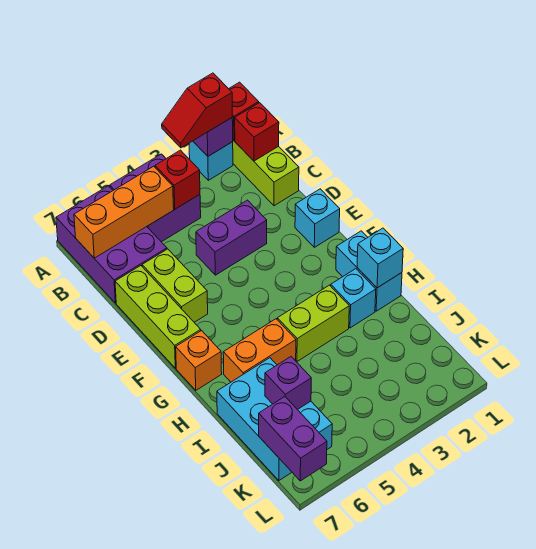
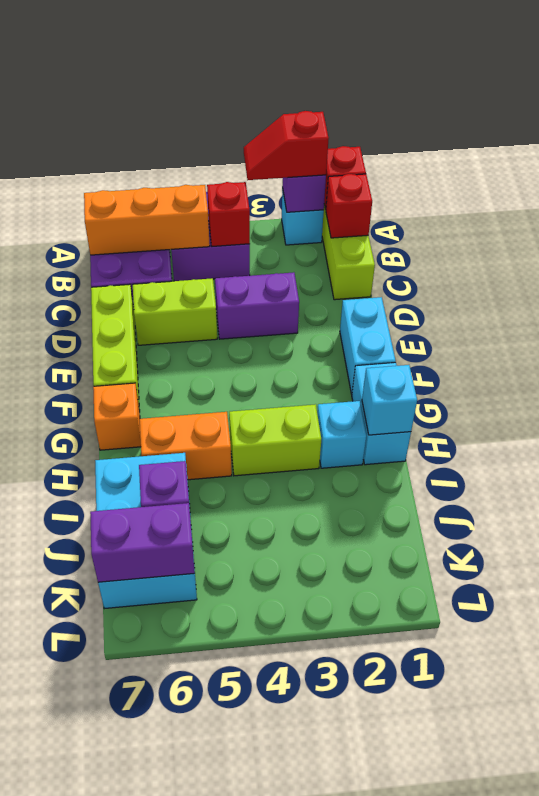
lime 1x2 brick [142,249,208,322] -> lime 1x2 brick turned to [133,278,217,345]
cyan 1x1 brick [295,189,340,247] -> cyan 1x2 brick [340,297,396,394]
purple 1x2 brick [259,397,327,481] -> purple 1x2 brick turned to [90,503,195,582]

